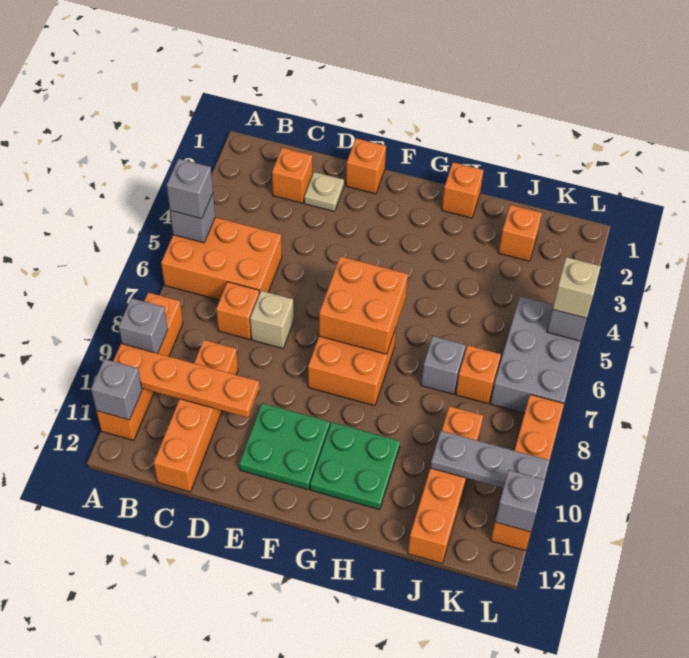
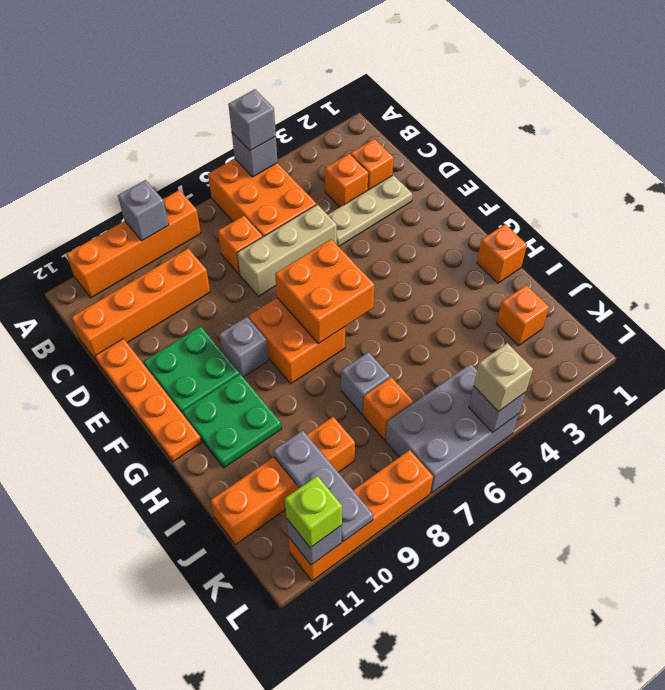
orange 1x4 plate [113,344,259,418] -> orange 1x4 plate moved to [95,339,201,462]
grey 1x1 brick [91,359,142,420] -> grey 1x1 brick moved to [219,317,269,377]
tan 1x1 plate [304,172,344,211] -> tan 1x3 plate [328,175,412,246]
tan 1x1 brick [250,291,294,348] -> tan 1x3 brick [237,204,337,296]
orange 1x1 brick [346,138,386,194] -> orange 1x1 brick moved to [325,154,368,207]
none -> lime 1x1 brick [285,476,342,548]

